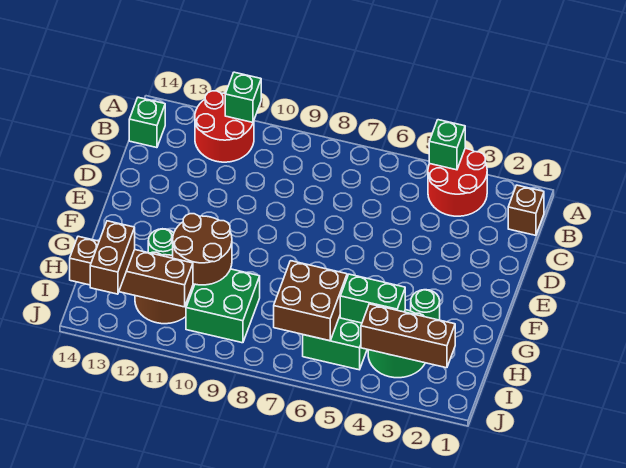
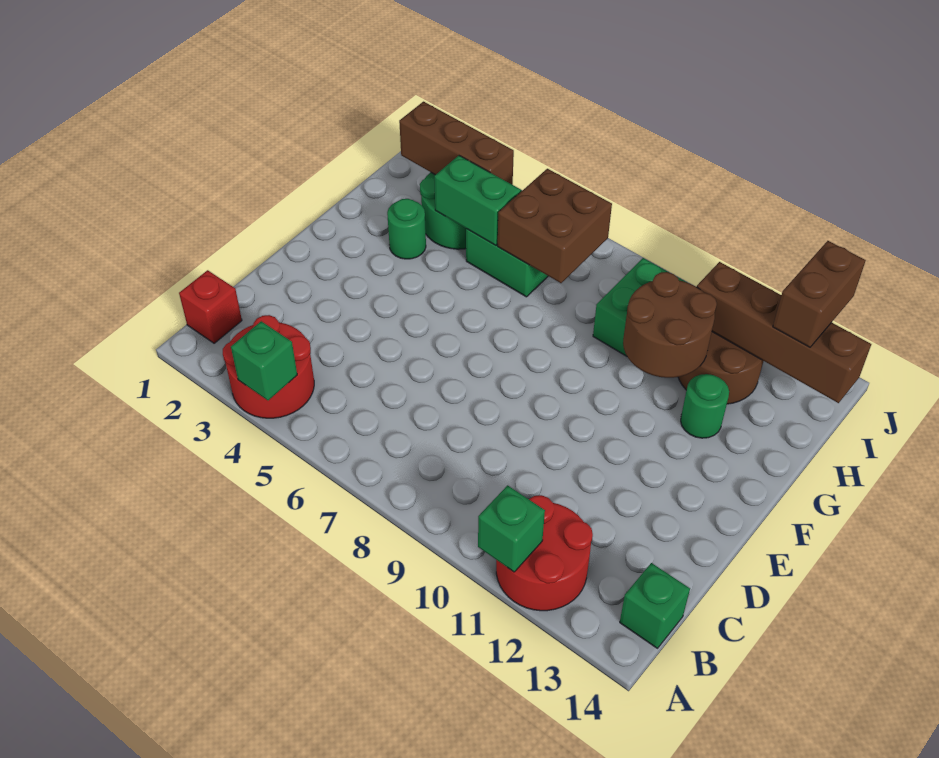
brown 1x1 brick [508,185,544,235] -> red 1x1 brick [179,270,242,343]

